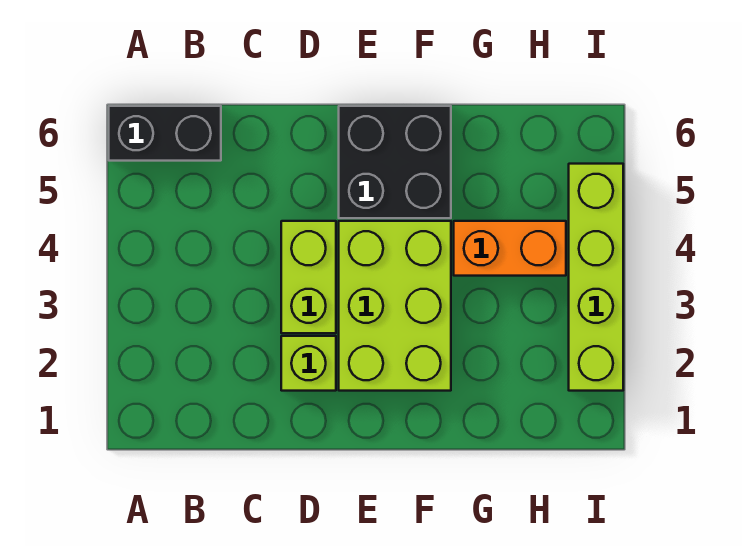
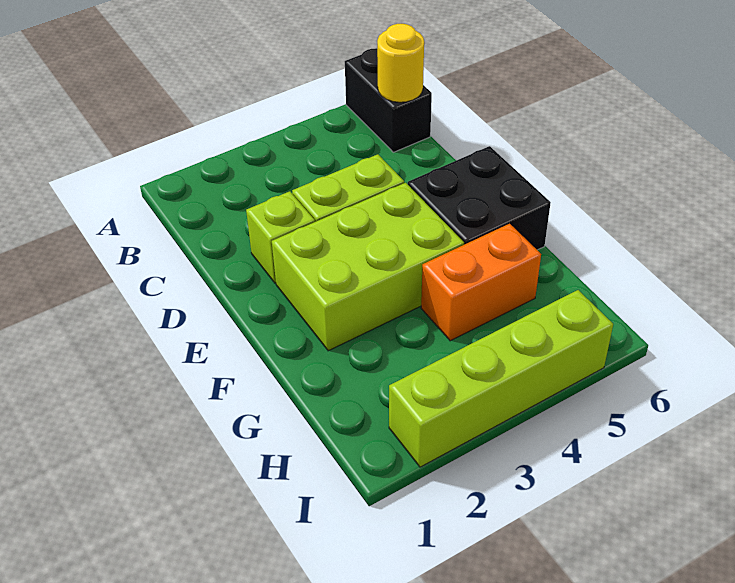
none -> yellow 1x1 round brick [377,24,424,102]
orange 1x2 brick [454,221,566,276] -> orange 1x2 brick turned to [421,224,541,341]

